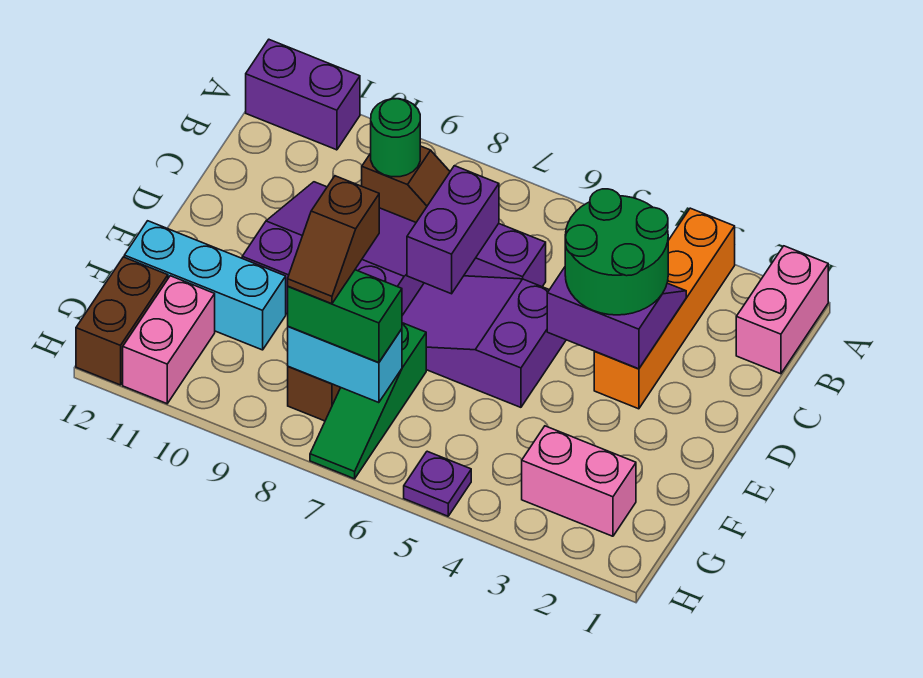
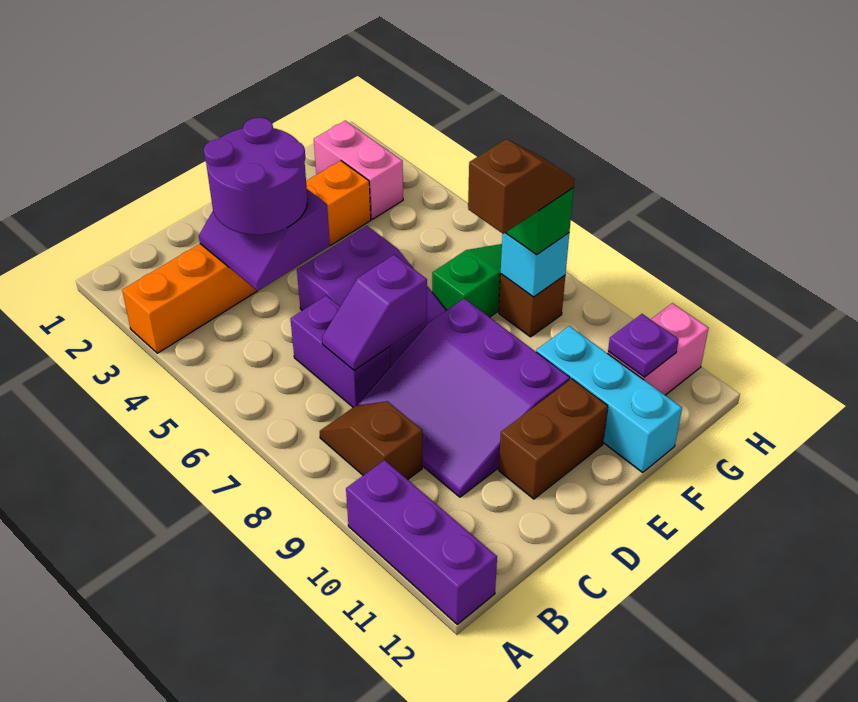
pink 1x2 brick [736,246,828,374] -> none
orange 1x4 brick [594,208,735,409] -> orange 1x6 brick [122,161,371,353]
purple 1x2 brick [246,40,360,150] -> purple 1x3 brick [346,460,497,624]
green 1x1 round brick [371,99,420,177] -> none
green 2x2 round brick [565,189,668,315] -> purple 2x2 round brick [204,118,307,235]
purple 1x2 brick [407,166,499,294] -> purple 1x2 slope [322,255,427,370]
cyan 1x2 brick [288,326,402,403] -> cyan 1x1 brick [501,233,569,297]
brown 1x2 brick [76,257,168,385] -> brown 1x2 brick moved to [499,379,608,499]
purple 1x1 plate [404,451,471,516] -> purple 1x1 plate moved to [608,314,679,377]

